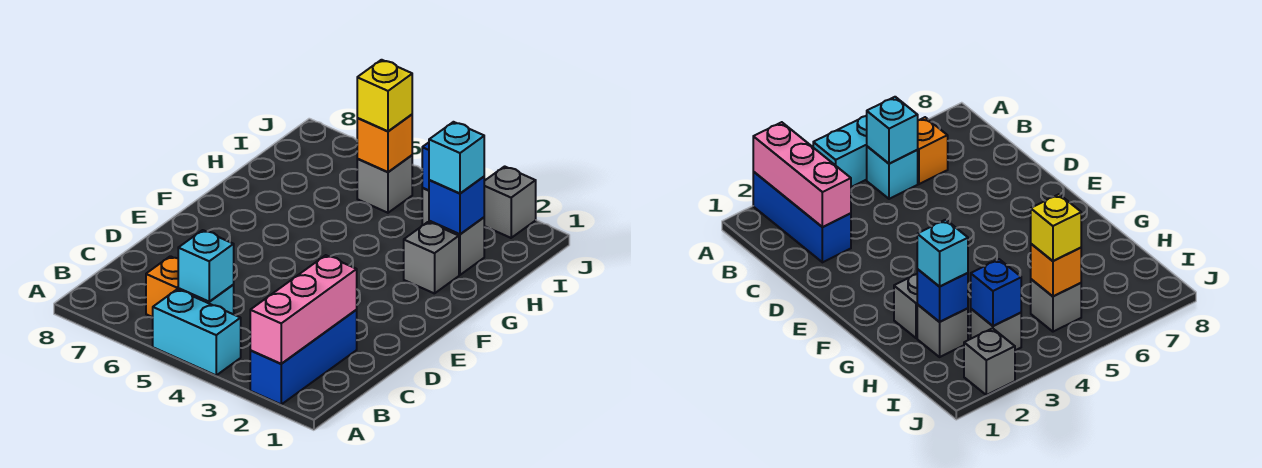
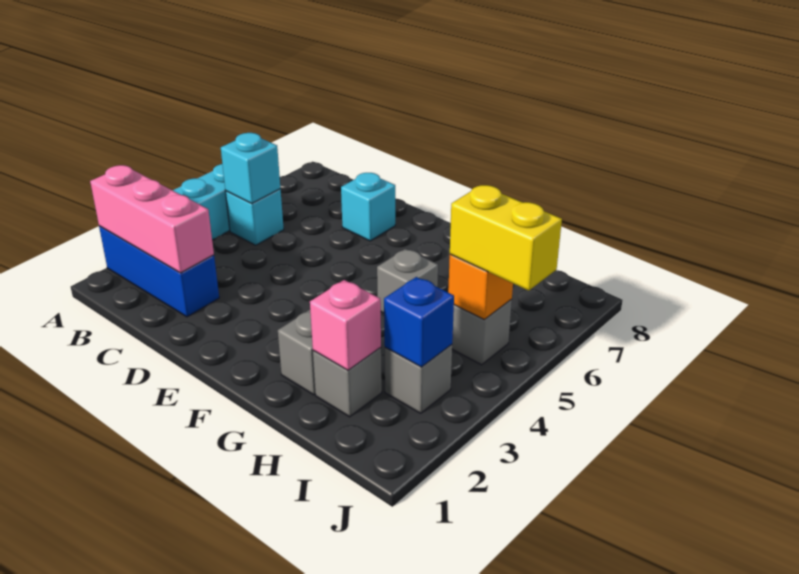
orange 1x1 brick [146,256,179,317] -> none
blue 1x1 brick [429,177,484,234] -> pink 1x1 brick [310,280,381,370]
cyan 1x1 brick [429,122,484,193] -> cyan 1x1 brick moved to [341,173,396,241]
yellow 1x1 brick [357,60,412,131] -> yellow 1x2 brick [450,185,562,291]
grey 1x1 brick [484,166,536,238] -> grey 1x1 brick moved to [377,249,438,313]

